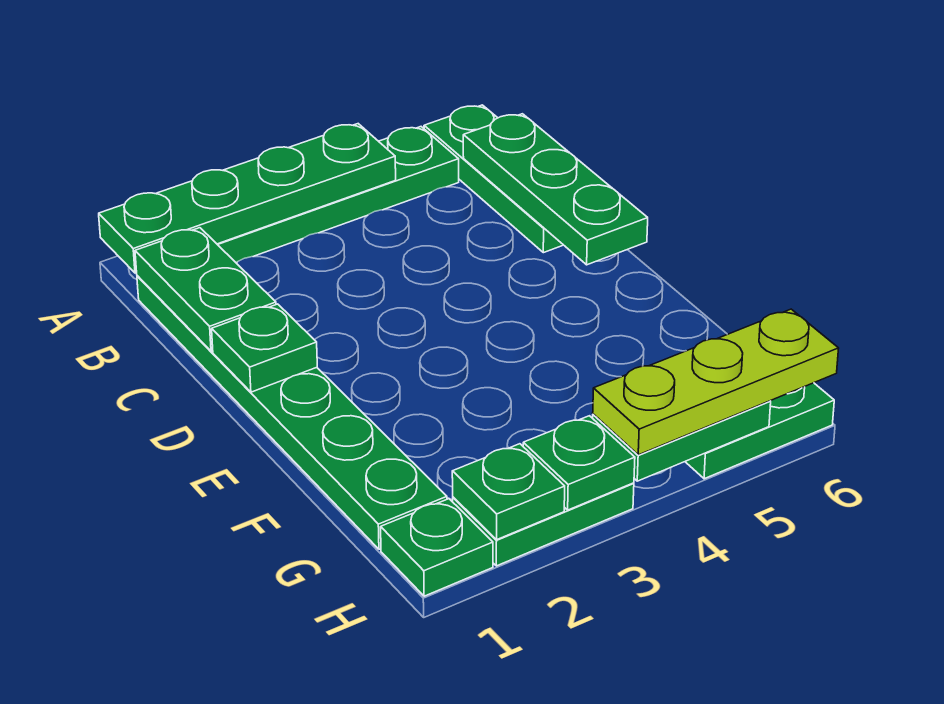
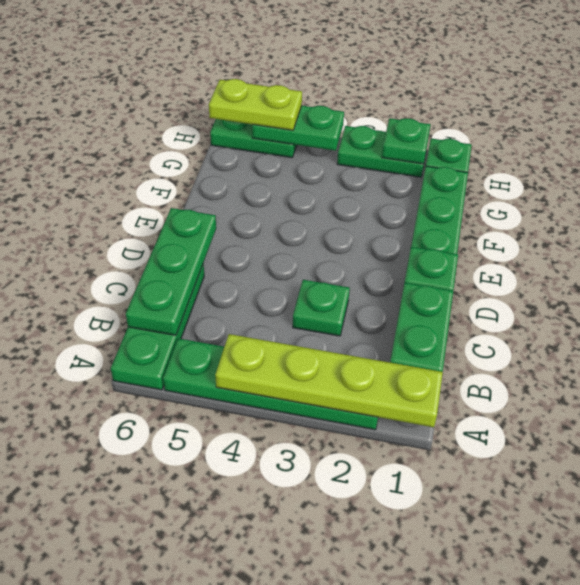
green 1x4 plate [99,124,396,273] -> lime 1x4 plate [215,334,443,427]
green 1x1 plate [523,416,635,510] -> green 1x1 plate moved to [293,280,350,336]
lime 1x3 plate [593,309,839,455] -> lime 1x2 plate [209,79,302,130]

